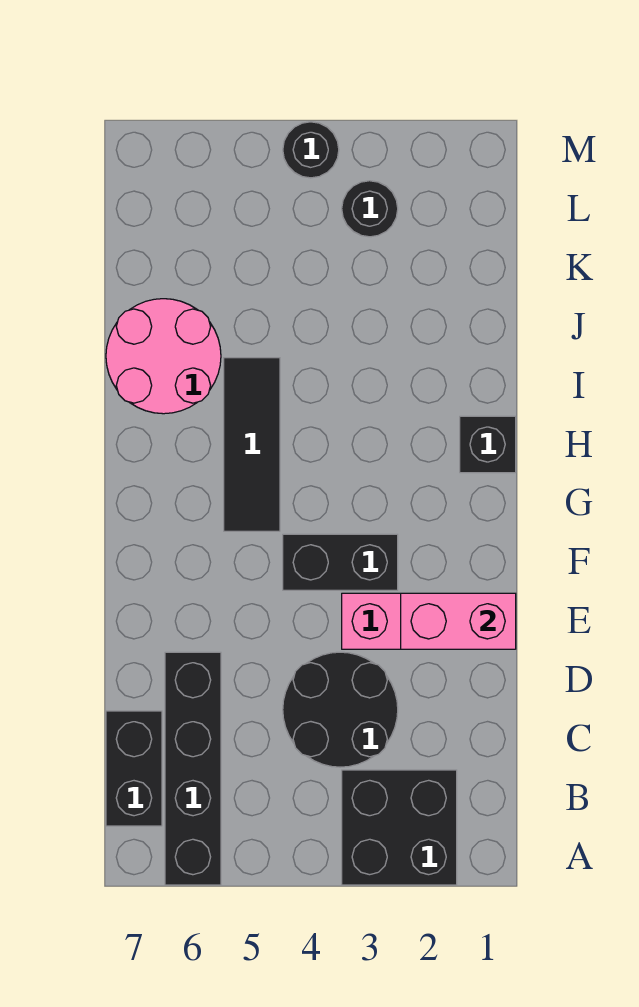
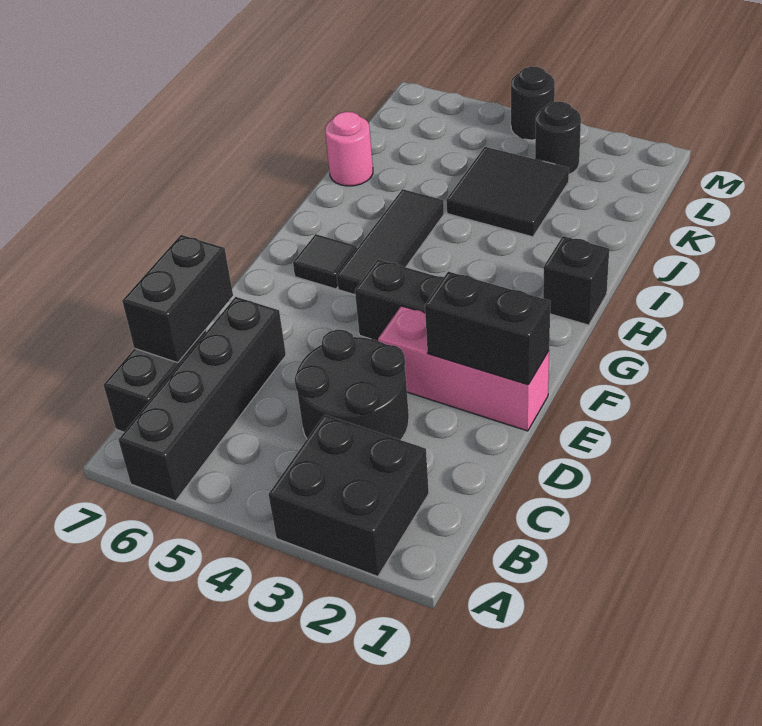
none -> black 1x2 brick [122,235,233,363]
pink 1x2 brick [401,593,516,649] -> black 1x2 brick [425,272,550,385]
none -> black 1x1 tile [293,234,357,289]
pink 2x2 round brick [106,299,221,414] -> pink 1x1 round brick [325,112,373,186]
none -> black 2x2 tile [446,147,569,237]

